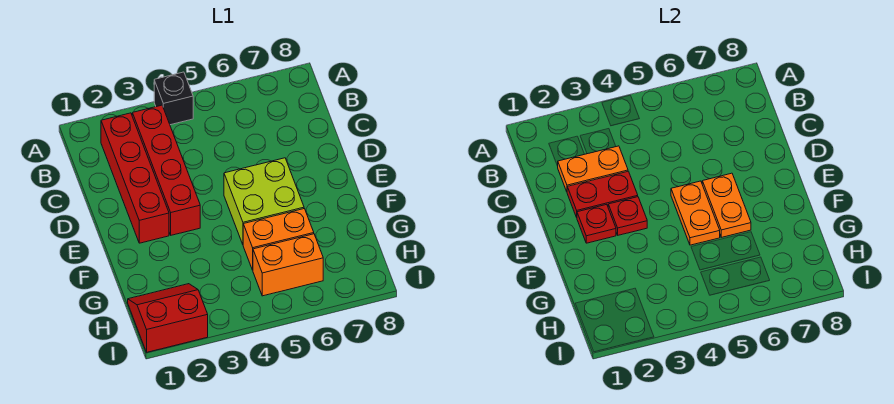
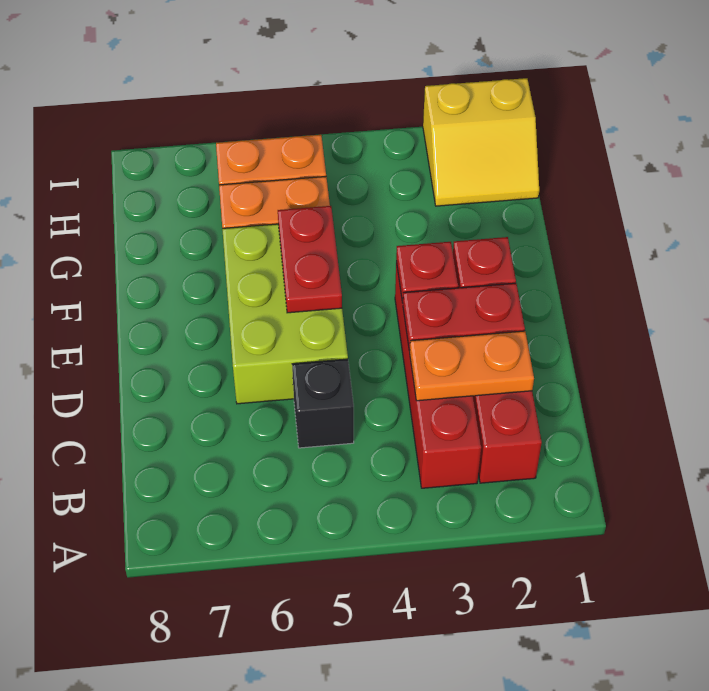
black 1x1 brick [154,72,193,125] -> black 1x1 brick moved to [292,359,354,448]
lime 2x2 brick [224,158,304,244] -> lime 2x3 brick [222,224,348,404]
orange 1x2 plate [671,181,720,245] -> red 1x2 plate [278,206,342,313]
orange 1x2 plate [702,173,751,237] -> none
red 2x2 slope [128,284,208,352] -> yellow 2x2 slope [423,78,539,206]

